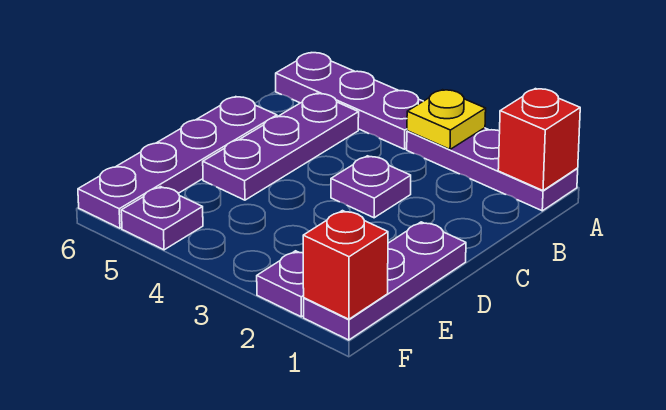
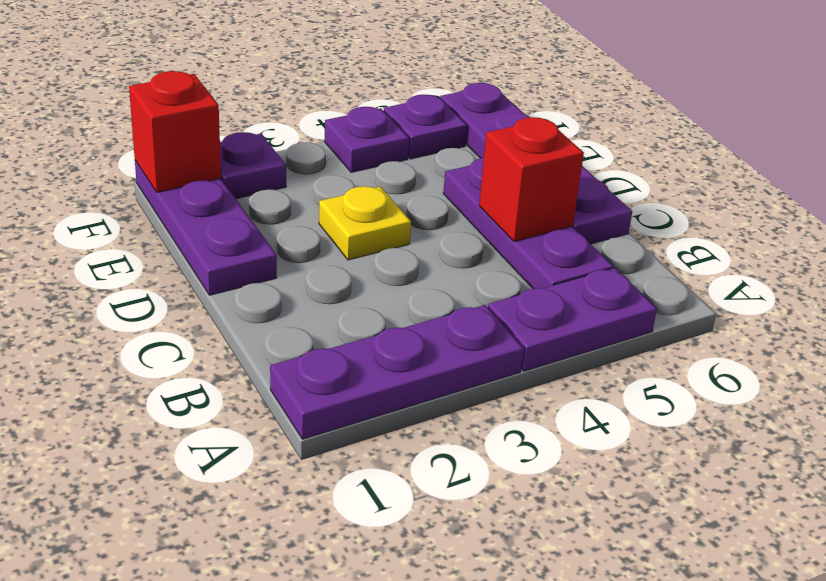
red 1x1 brick [498,89,580,191] -> red 1x1 brick moved to [479,117,584,242]
yellow 1x1 plate [407,90,486,149] -> yellow 1x1 plate moved to [319,186,411,260]
purple 1x3 plate [276,53,423,149] -> purple 1x2 plate [488,268,657,371]
purple 1x1 plate [331,156,411,218] -> purple 1x1 plate moved to [325,107,409,172]

